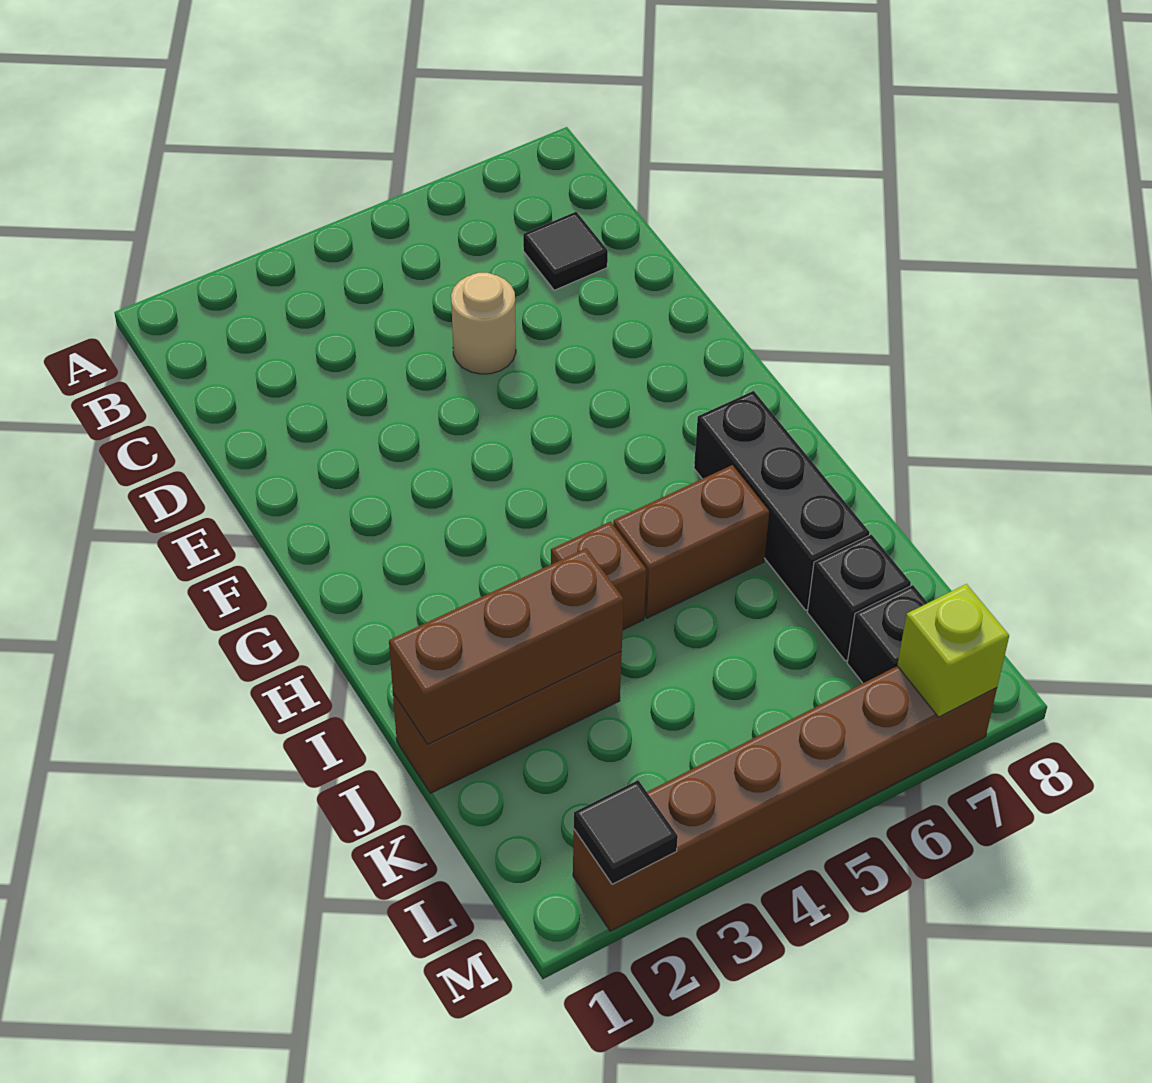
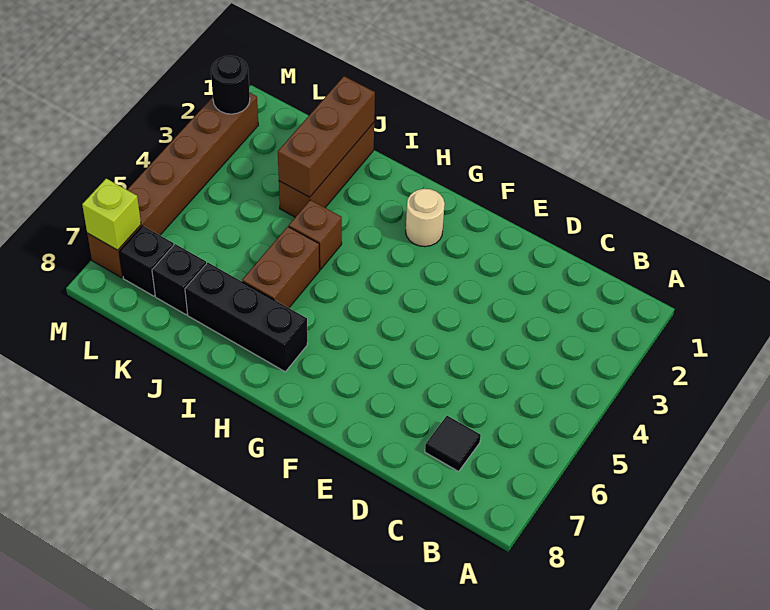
tan 1x1 round brick [451,273,516,374] -> tan 1x1 round brick moved to [406,189,445,247]
black 1x1 tile [574,780,678,884] -> black 1x1 round brick [211,56,250,114]

